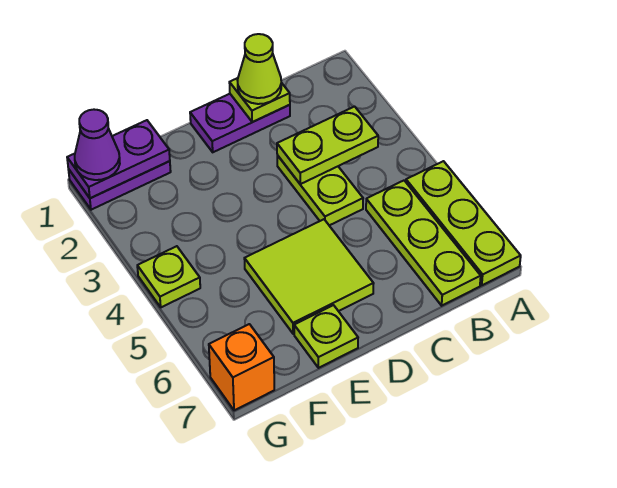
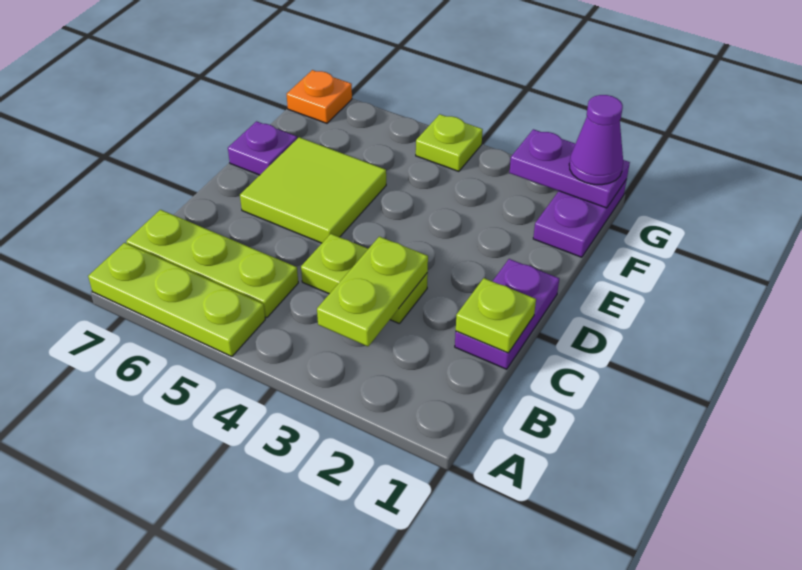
lime 1x1 cone [238,34,281,104] -> none
lime 1x1 plate [294,305,358,368] -> purple 1x1 plate [228,121,297,175]
purple 1x2 plate [67,120,170,198] -> purple 1x2 plate turned to [509,129,630,208]
orange 1x1 brick [209,324,274,410] -> orange 1x1 plate [287,70,352,123]

